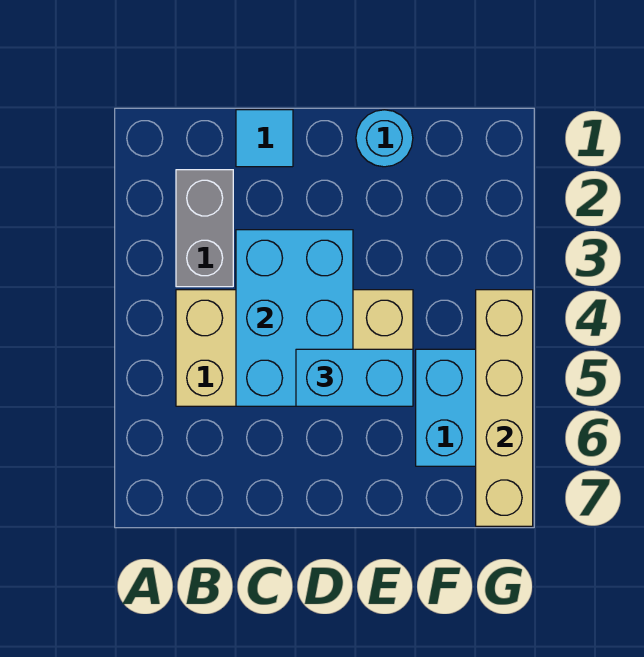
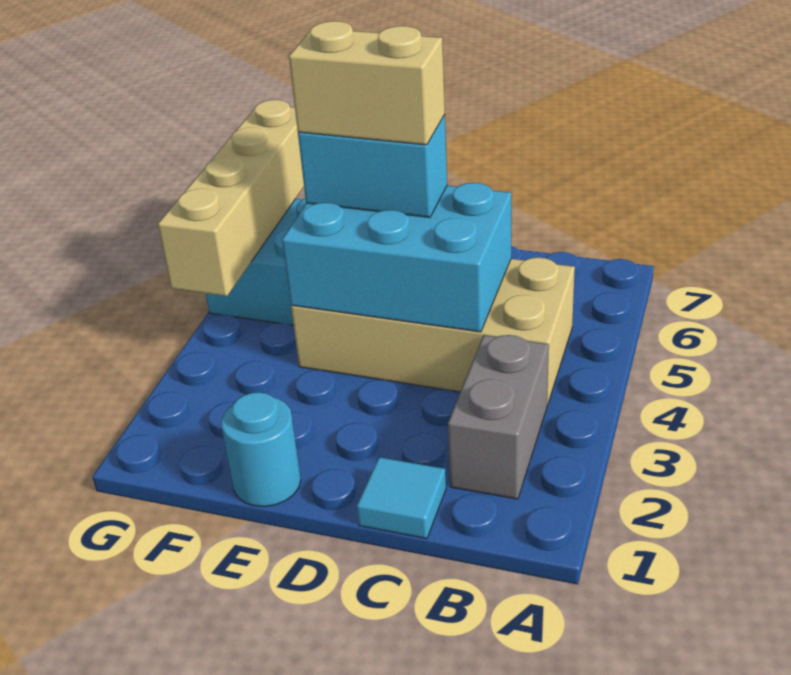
cyan 2x3 brick [236,230,353,406] -> cyan 2x3 brick turned to [282,183,511,332]
none -> tan 1x2 brick [289,21,445,145]

